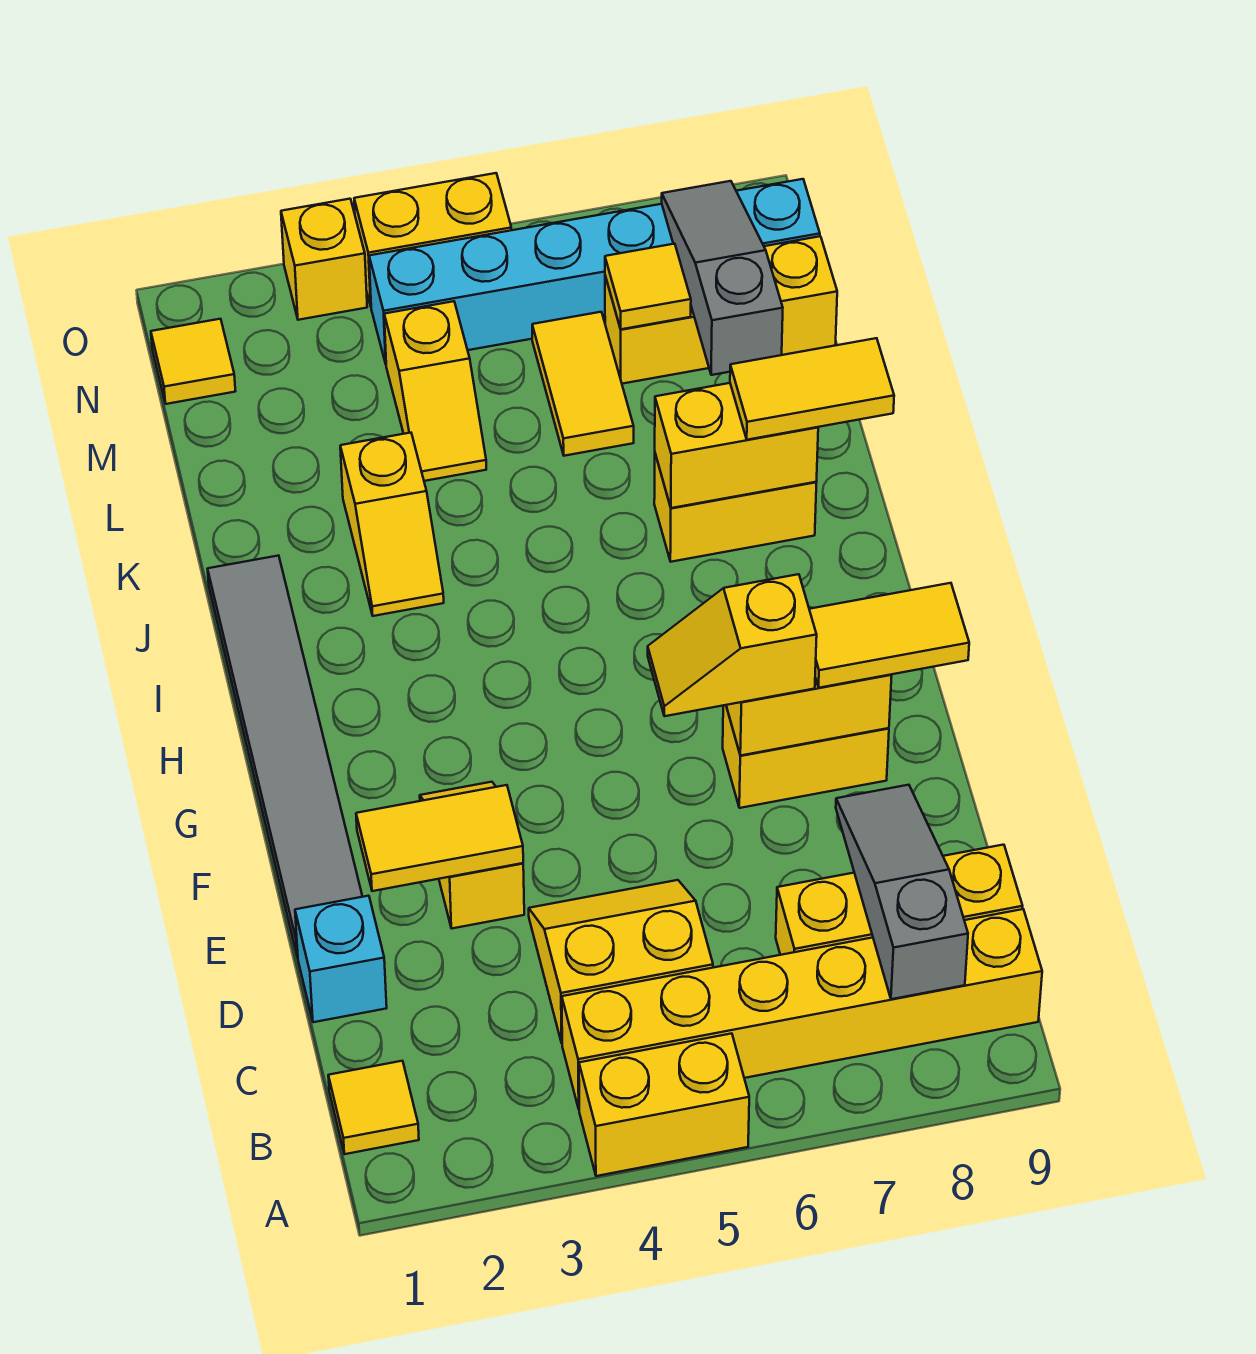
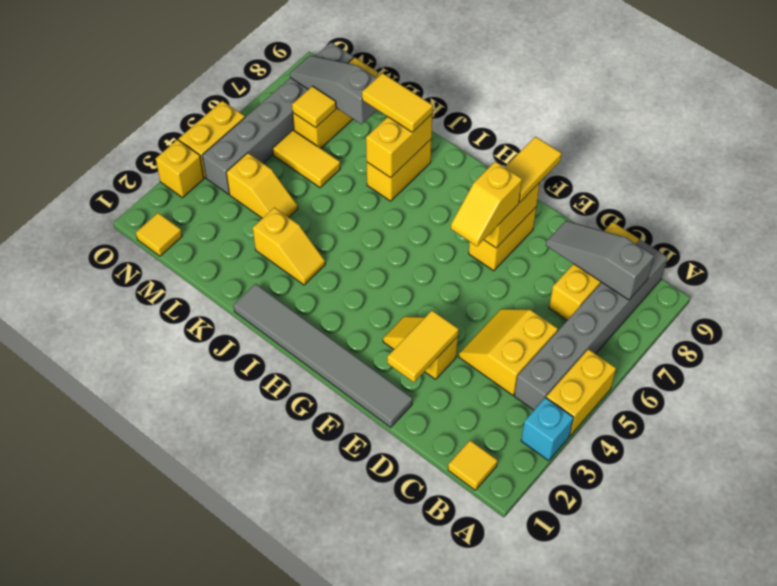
yellow 1x6 brick [562,909,1042,1109] -> grey 1x6 brick [514,240,667,410]
cyan 1x1 brick [295,896,387,1022] -> cyan 1x1 brick moved to [521,398,573,461]
yellow 1x2 tile [730,338,894,440] -> yellow 1x2 tile turned to [362,73,433,132]
cyan 1x6 brick [369,179,820,364] -> grey 1x6 brick [202,42,354,194]

